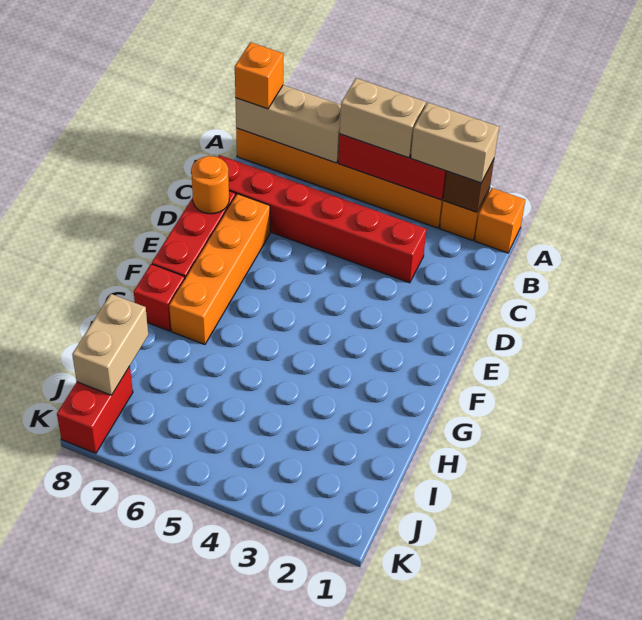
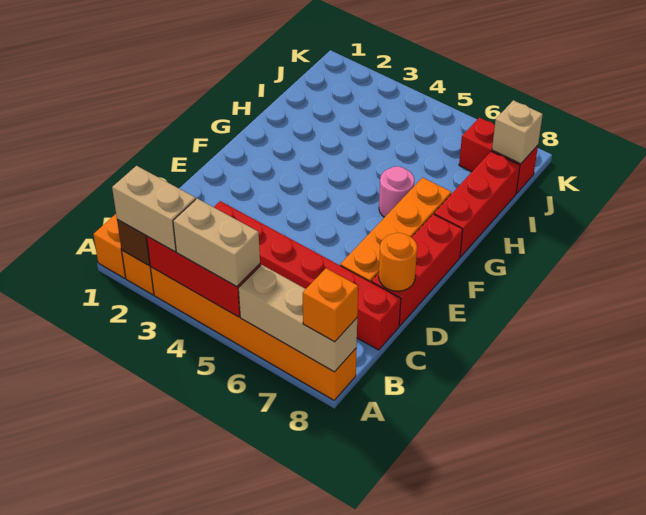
none -> pink 1x1 round brick [379,166,414,217]
red 1x1 brick [134,264,185,331] -> red 1x3 brick [434,151,520,257]
tan 1x2 brick [72,294,148,395] -> tan 1x1 brick [492,100,543,164]
red 1x2 brick [57,366,133,453] -> red 1x2 brick turned to [459,118,538,194]

